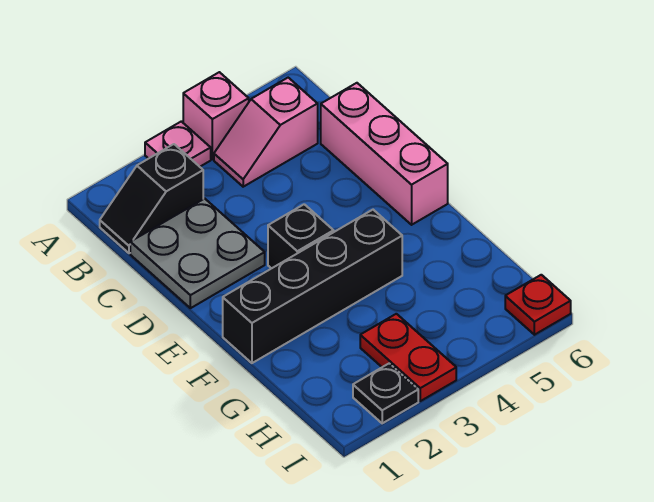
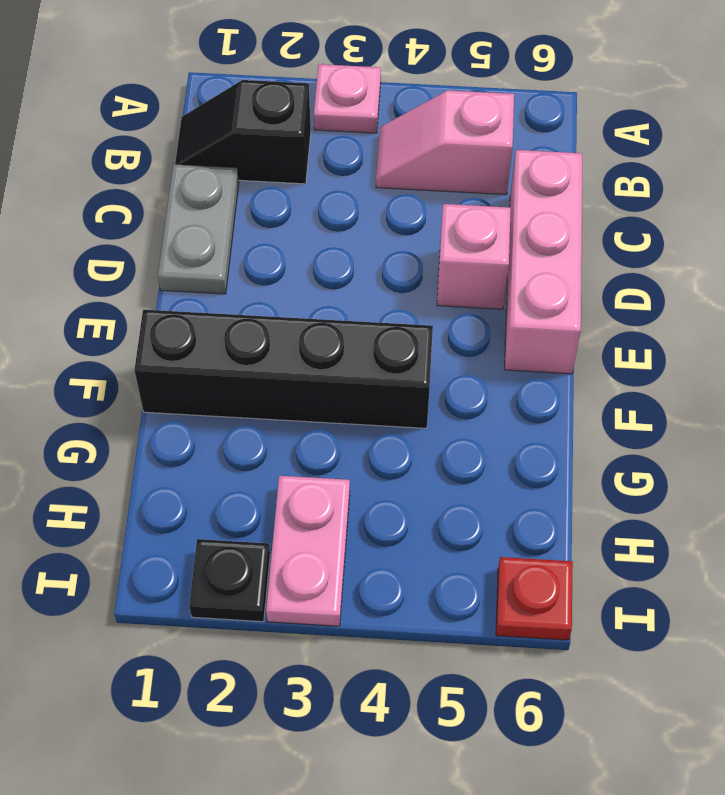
pink 1x1 brick [183,72,249,159] -> pink 1x1 brick moved to [437,204,511,309]
grey 2x2 plate [130,199,265,308] -> grey 1x2 plate [158,164,239,294]
black 1x1 brick [268,204,334,269] -> none
red 1x2 plate [360,314,456,401] -> pink 1x2 plate [266,476,350,626]

